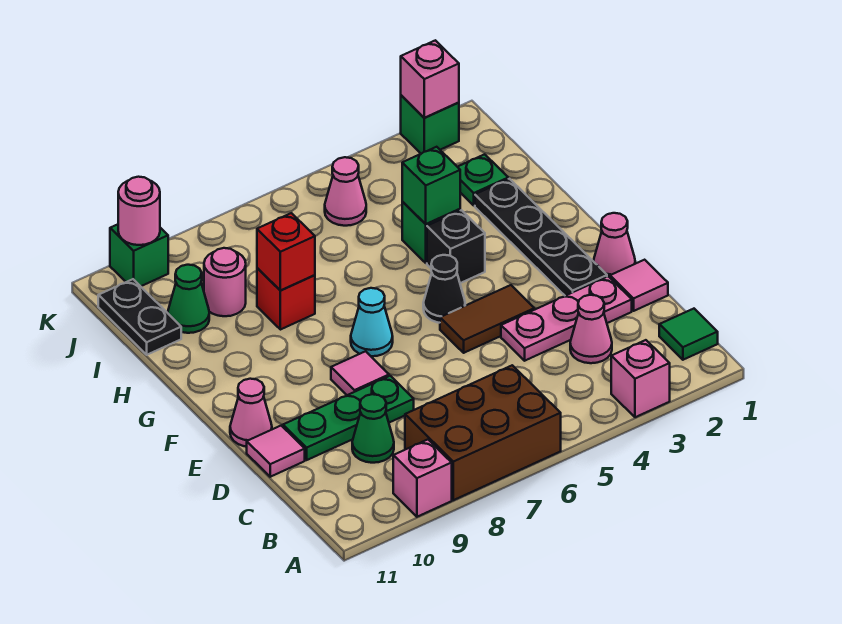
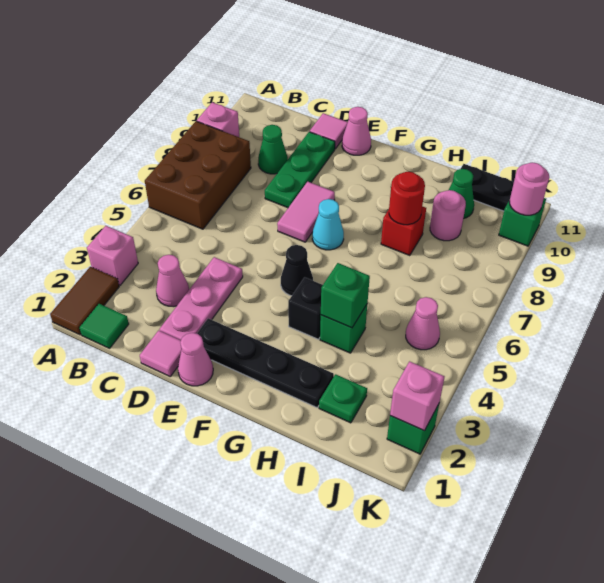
brown 1x2 tile [440,285,534,353] -> brown 1x2 tile moved to [50,267,119,335]
pink 1x1 tile [331,351,389,395] -> pink 1x2 tile [277,182,335,242]
red 1x1 brick [257,213,315,291] -> red 1x1 round brick [389,172,425,225]

